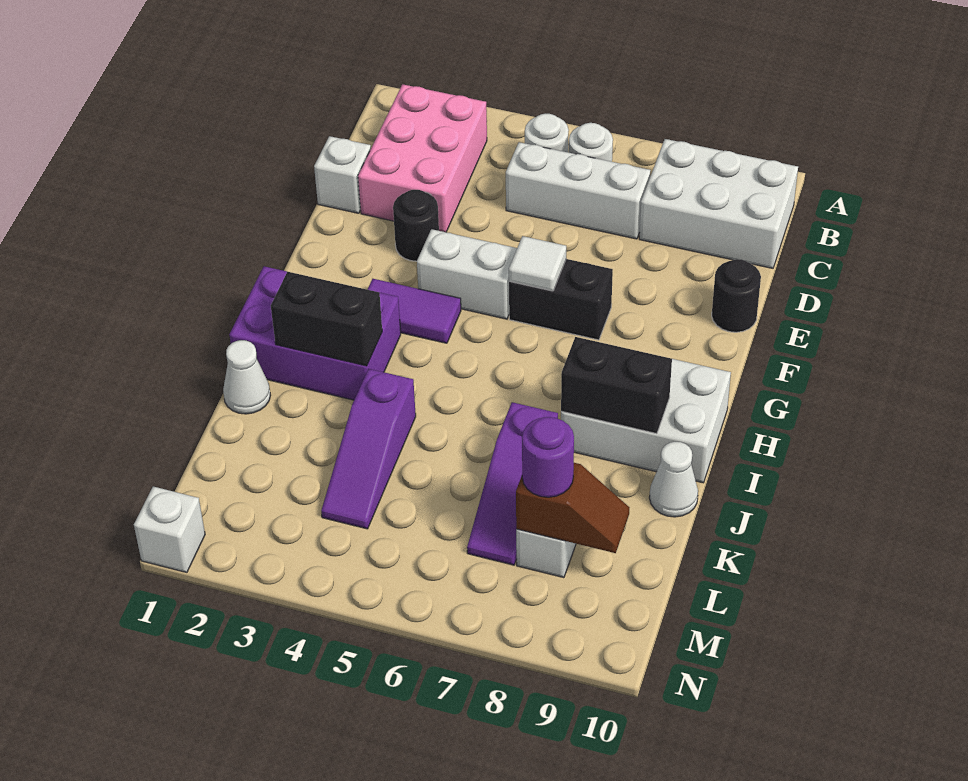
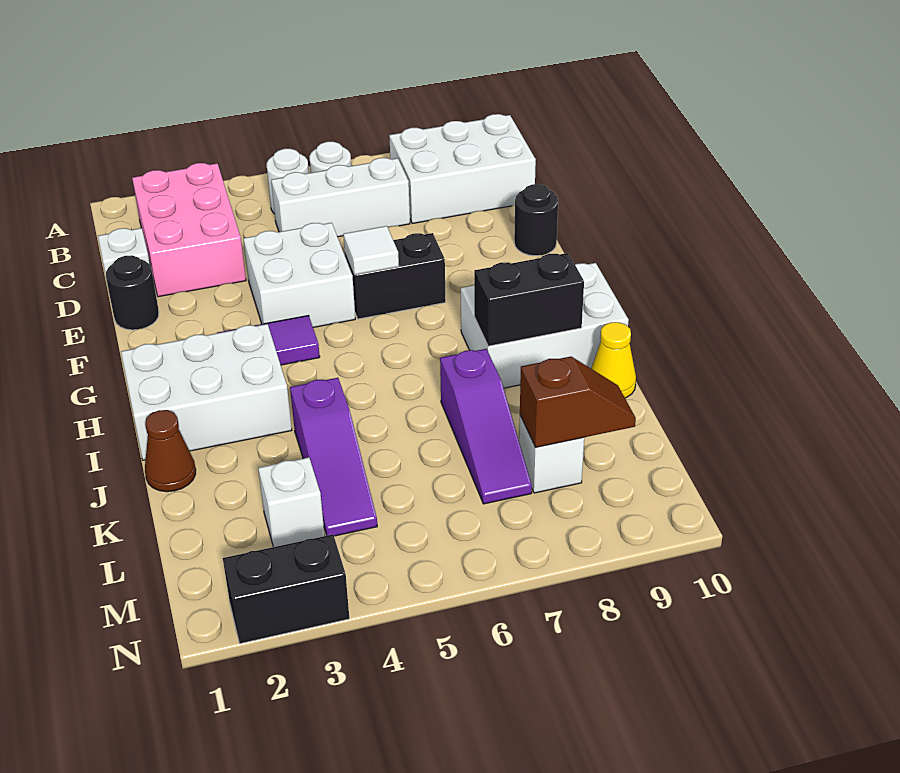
black 1x1 round brick [393,190,439,261] -> black 1x1 round brick moved to [106,255,159,330]
white 1x2 brick [417,229,517,319] -> white 2x2 brick [243,223,355,327]
purple 2x3 brick [229,266,401,400] -> white 2x3 brick [121,324,292,460]
black 1x2 brick [271,272,382,366] -> black 1x2 brick moved to [223,534,349,644]
white 1x1 cone [223,340,271,414] -> brown 1x1 cone [145,410,196,492]
white 1x1 cone [649,442,698,517] -> yellow 1x1 cone [591,322,636,398]
purple 1x1 round brick [522,417,574,497] -> none
white 1x1 brick [134,487,205,572] -> white 1x1 brick moved to [258,457,325,547]

